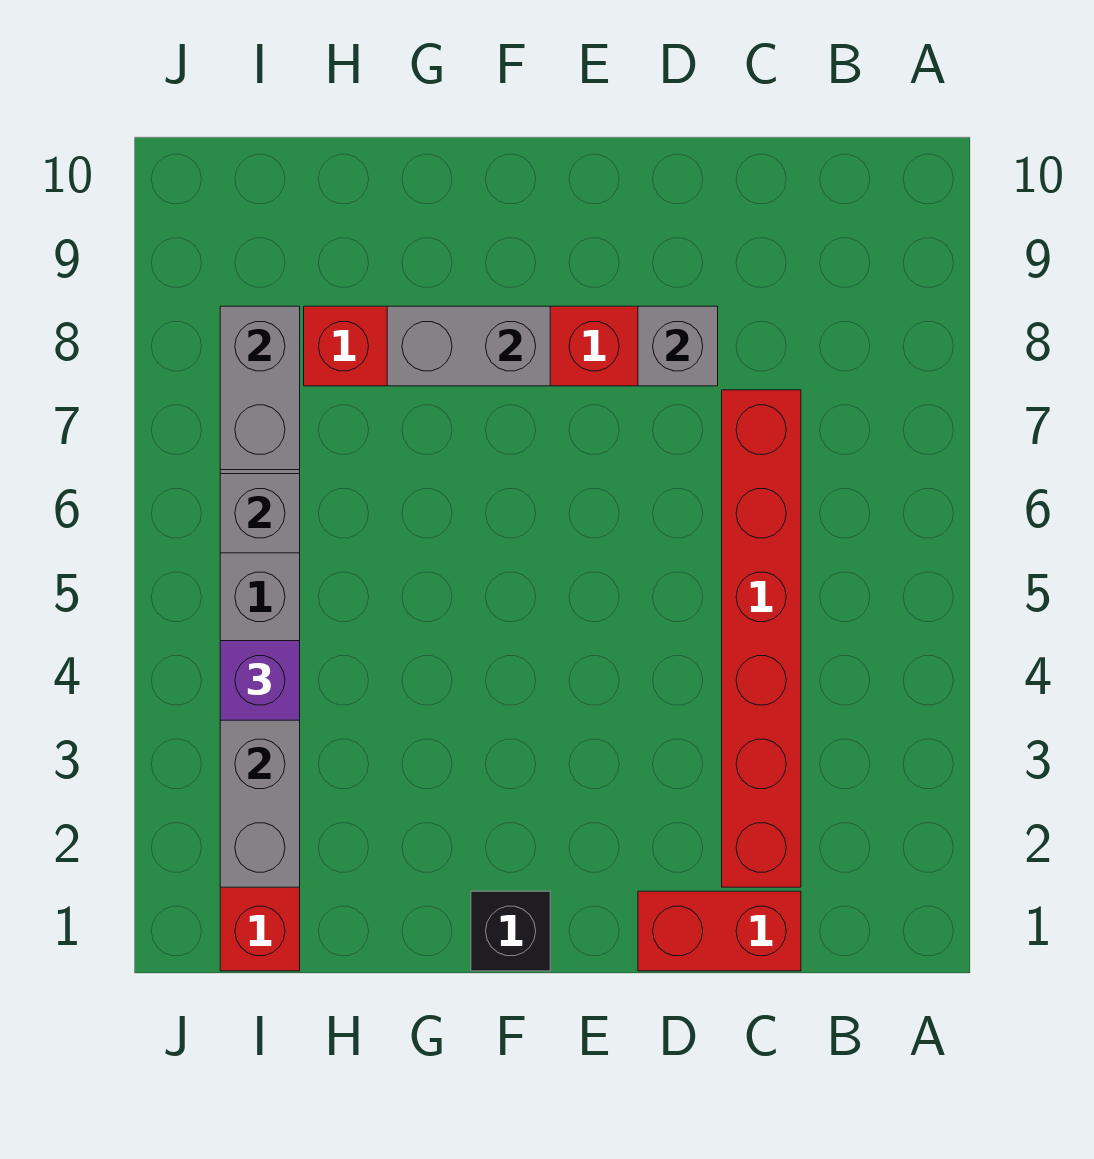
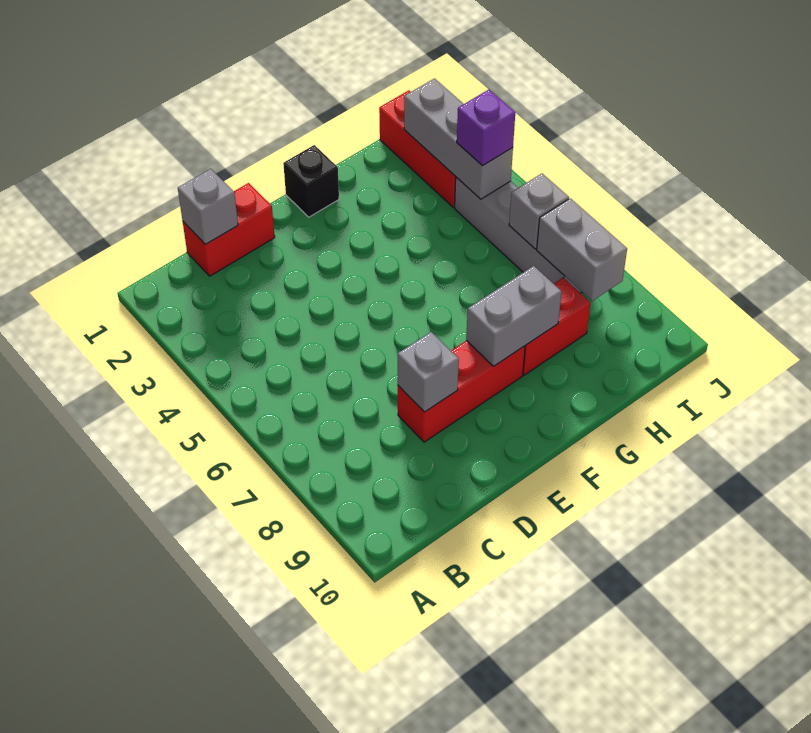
none -> grey 1x1 brick [178,169,238,244]
red 1x6 brick [722,390,801,887] -> none

